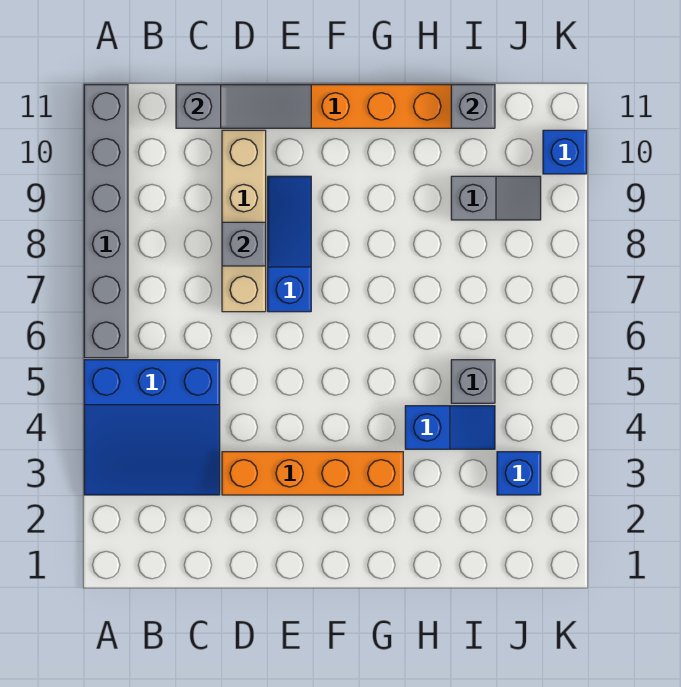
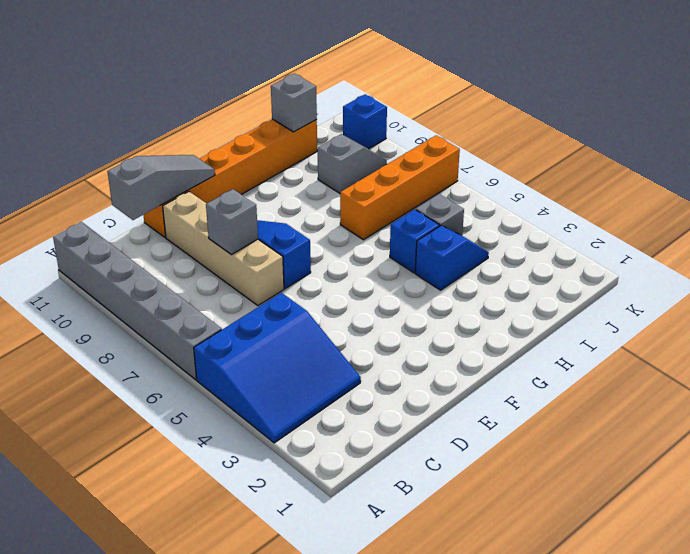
orange 1x4 brick [222,452,403,495] -> orange 1x4 brick moved to [340,135,460,240]
blue 1x1 brick [497,452,541,495] -> blue 1x1 brick moved to [390,209,439,273]

